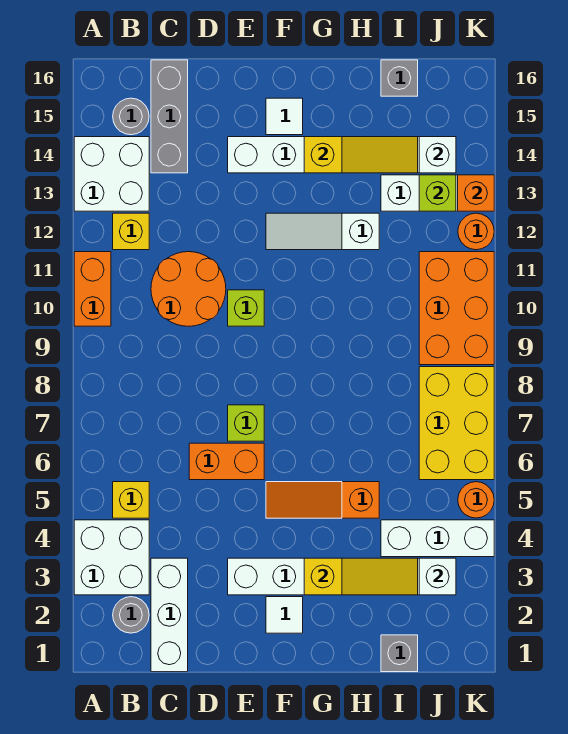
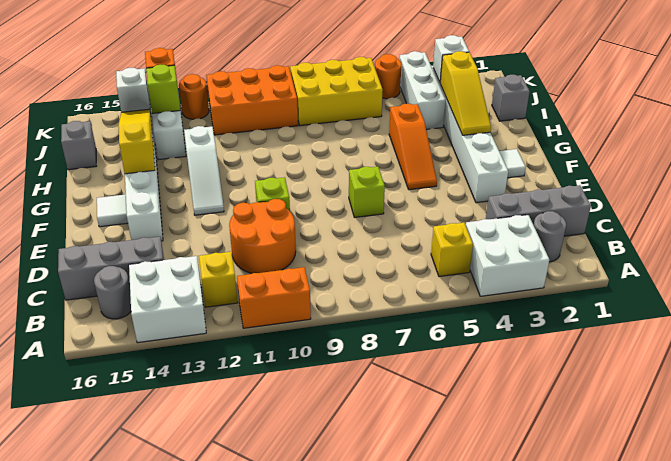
white 1x3 brick [151,558,188,672] -> grey 1x3 brick [486,185,591,236]
orange 1x2 brick [189,443,264,480] -> none
yellow 1x3 slope [304,558,418,595] -> yellow 1x3 slope turned to [440,51,491,135]

